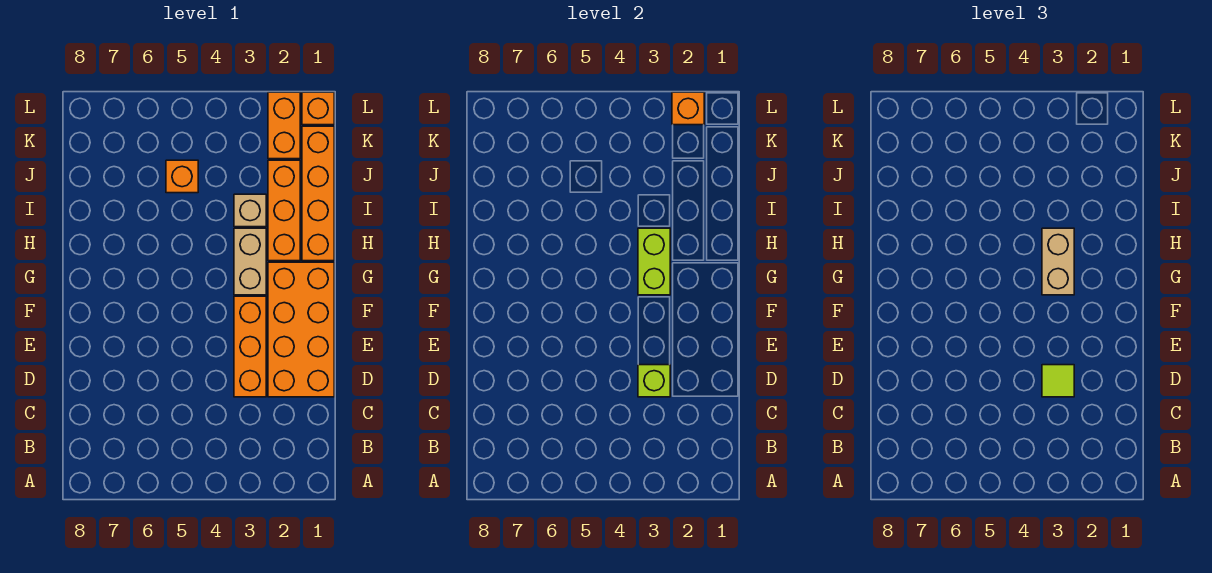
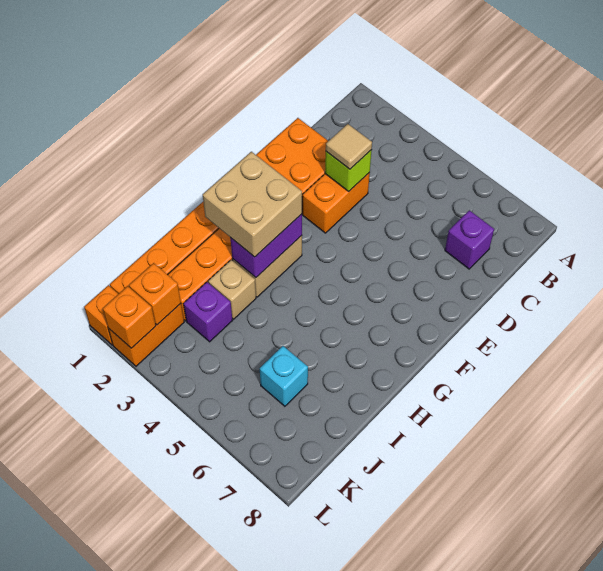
none -> purple 1x1 brick [445,210,494,269]
orange 1x3 brick [234,296,266,397] -> orange 1x2 brick [302,173,370,233]
lime 1x1 tile [1042,365,1074,397] -> tan 1x1 tile [326,124,372,169]
lime 1x2 brick [638,228,670,295] -> purple 1x2 brick [230,214,302,277]
tan 1x2 brick [1042,228,1074,295] -> tan 2x2 brick [203,152,302,257]
none -> purple 1x1 brick [184,282,232,342]
orange 1x1 brick [166,160,198,193] -> orange 1x1 brick moved to [129,263,181,325]
none -> cyan 1x1 brick [260,346,308,406]

